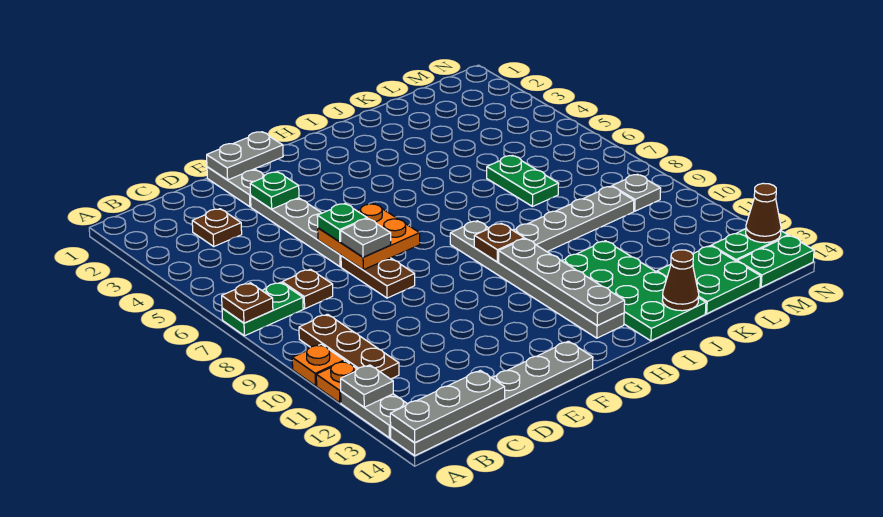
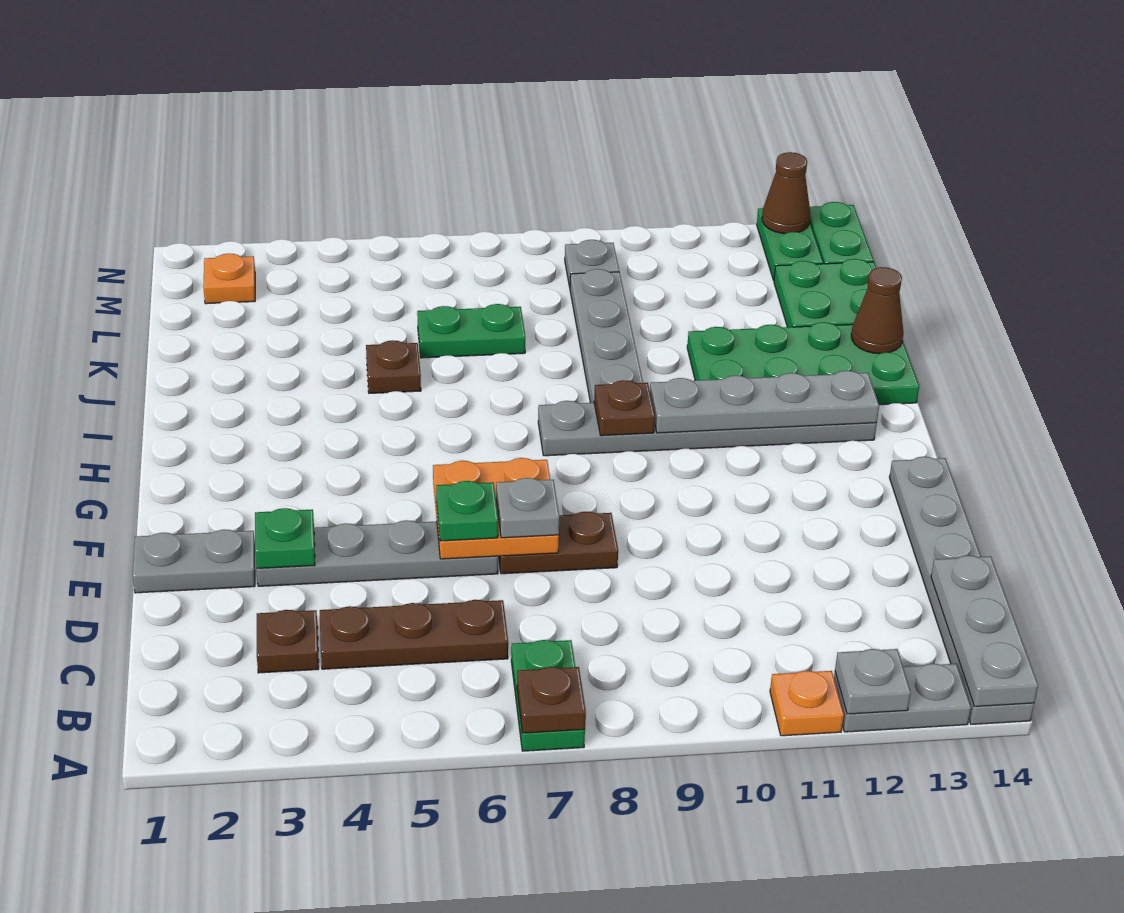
orange 1x1 plate [292,344,344,386] -> orange 1x1 plate moved to [203,254,255,304]
brown 1x3 plate [299,314,399,379] -> brown 1x3 plate moved to [320,600,508,669]
brown 1x1 plate [282,269,333,309] -> brown 1x1 plate moved to [366,340,421,393]
grey 1x2 plate [207,132,283,180] -> none

